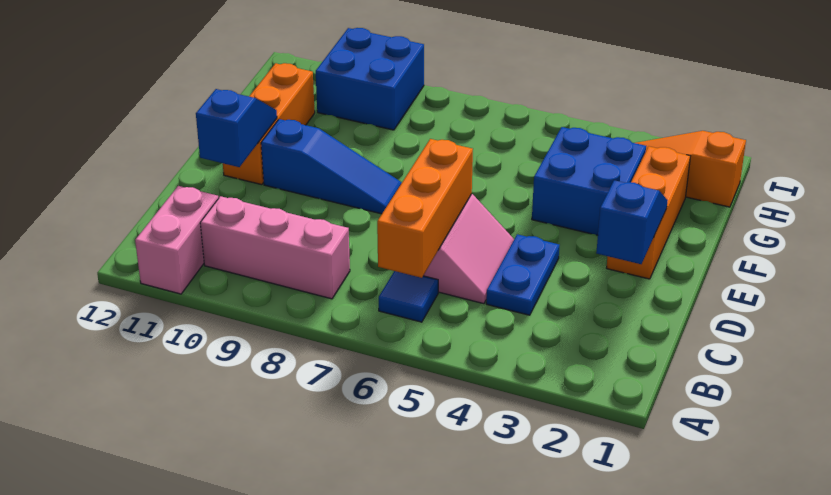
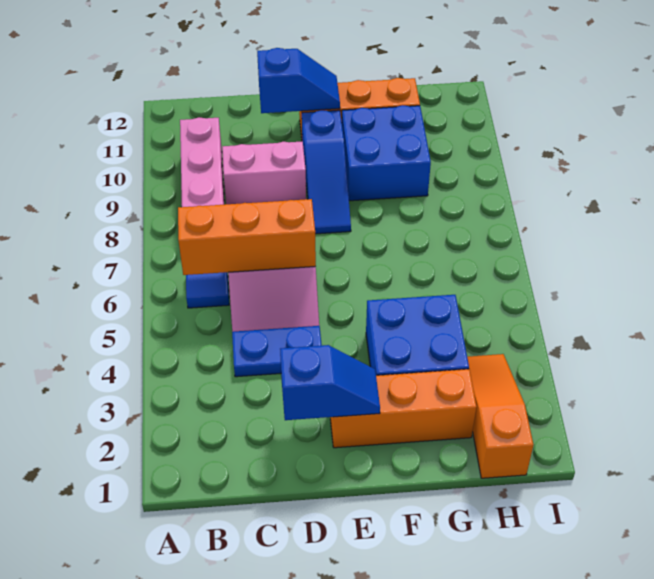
pink 1x2 brick [135,186,219,294] -> pink 1x2 brick moved to [222,141,306,204]
blue 2x2 brick [316,28,424,130] -> blue 2x2 brick moved to [342,105,431,201]

